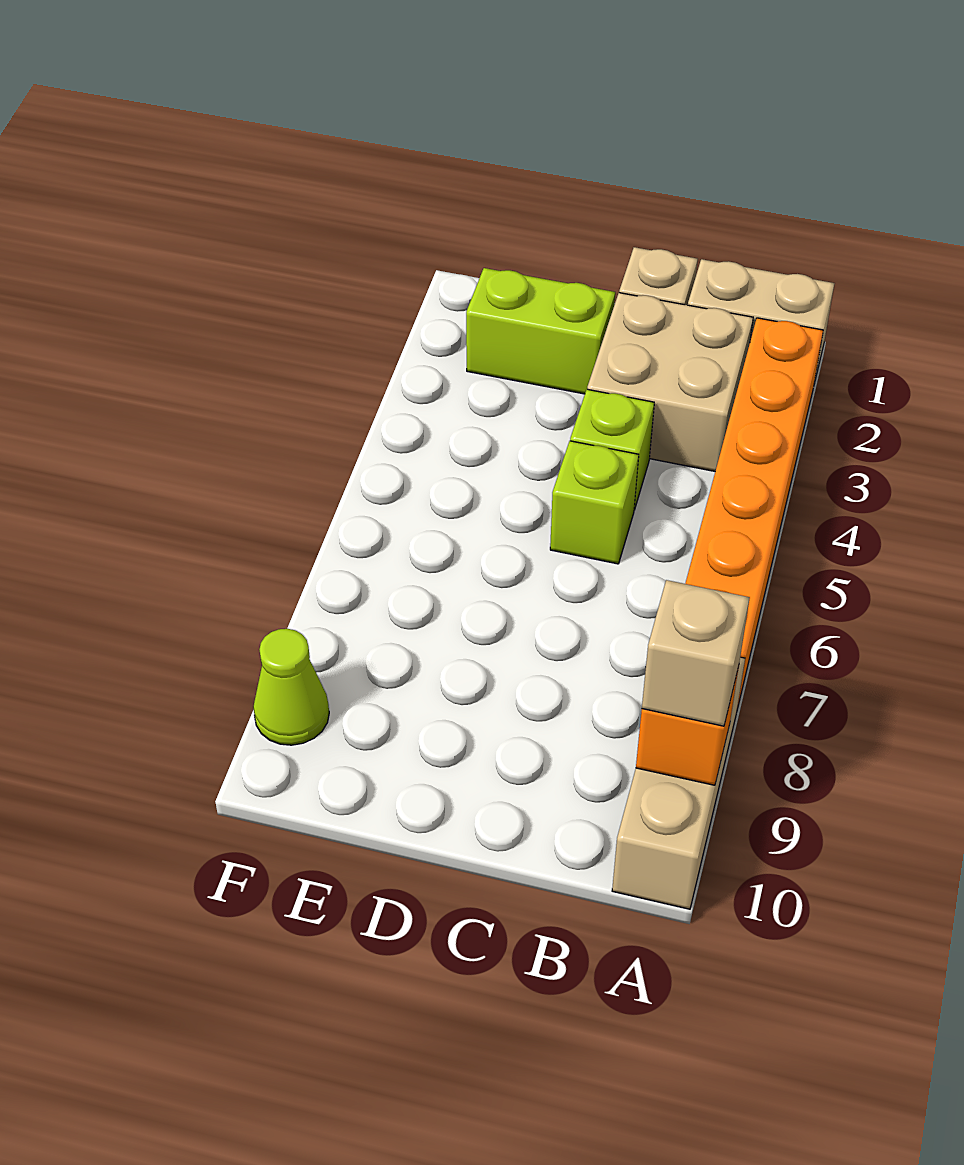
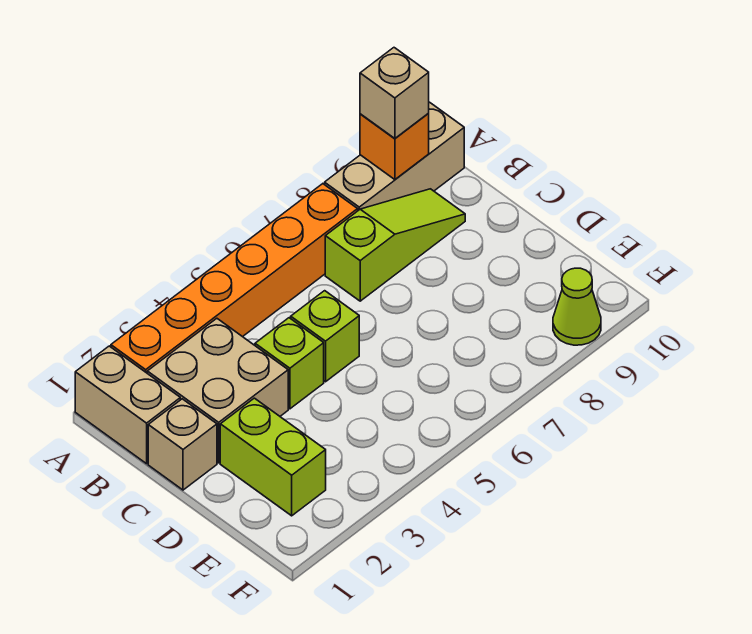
none -> lime 1x3 slope [325,189,465,301]

